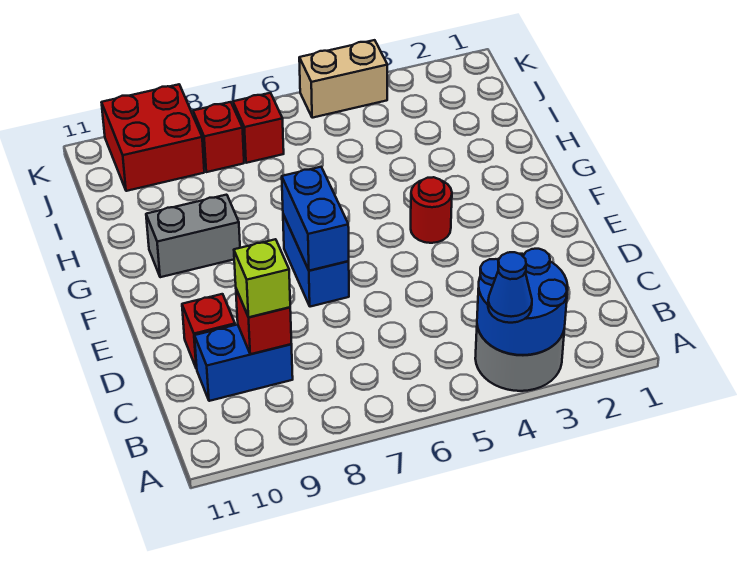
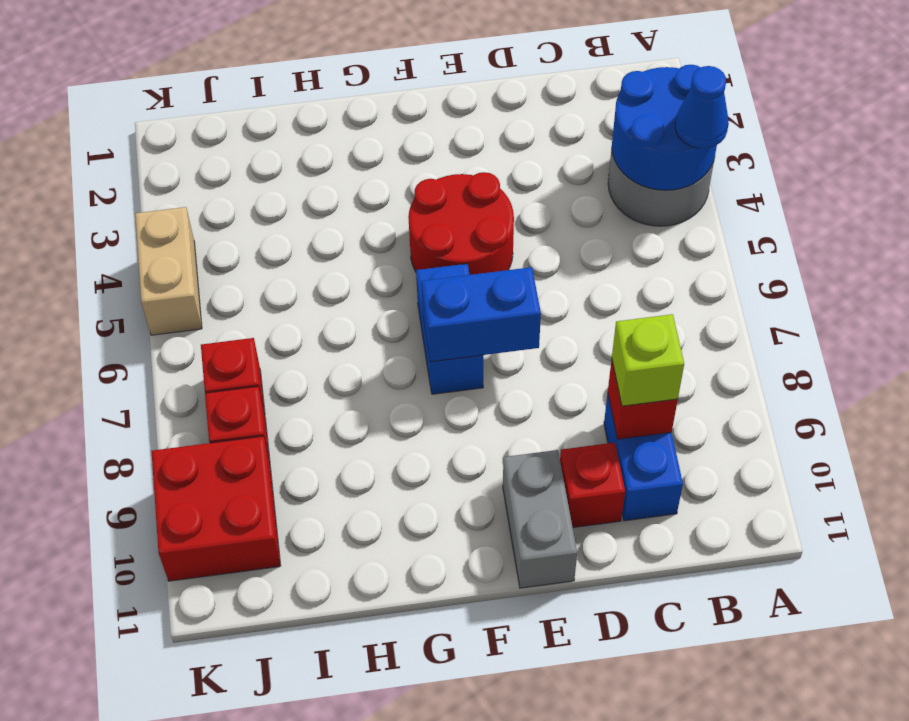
blue 1x2 brick [283,214,349,307] -> blue 1x2 brick turned to [416,264,483,394]
red 1x1 round brick [411,177,452,243] -> red 2x2 round brick [408,172,514,275]
grey 1x2 brick [146,195,240,277] -> grey 1x2 brick moved to [503,450,577,588]

